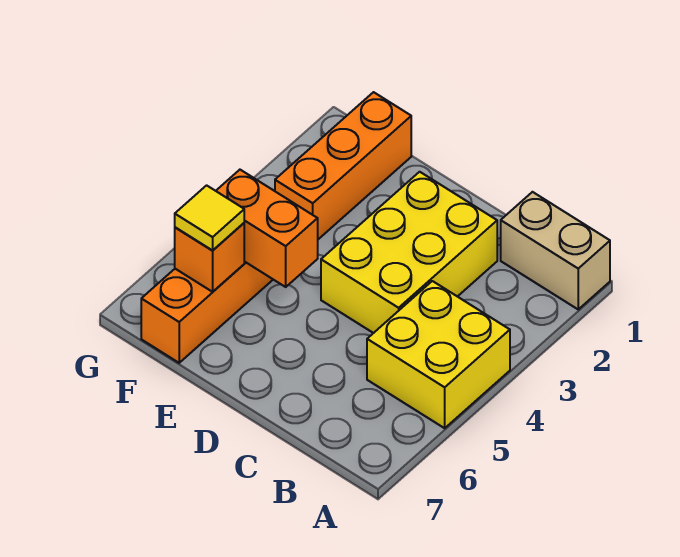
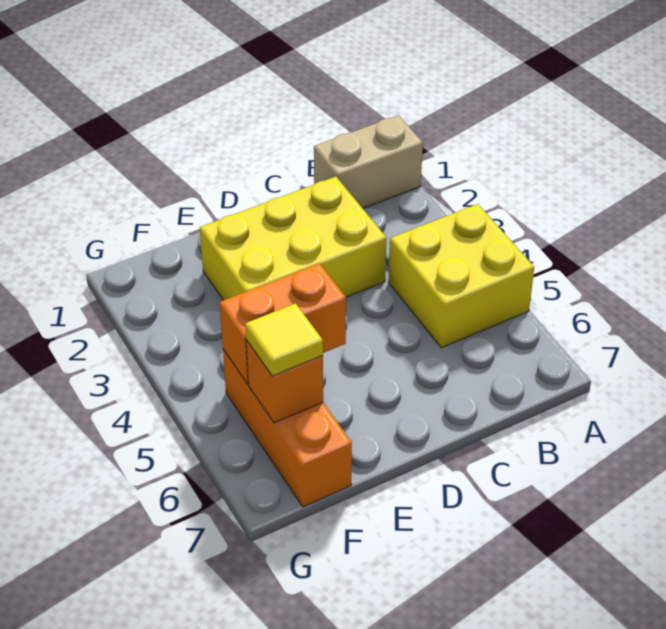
yellow 2x3 brick [321,172,497,333] -> yellow 2x3 brick turned to [200,177,386,300]
orange 1x3 brick [275,92,411,239] -> none

